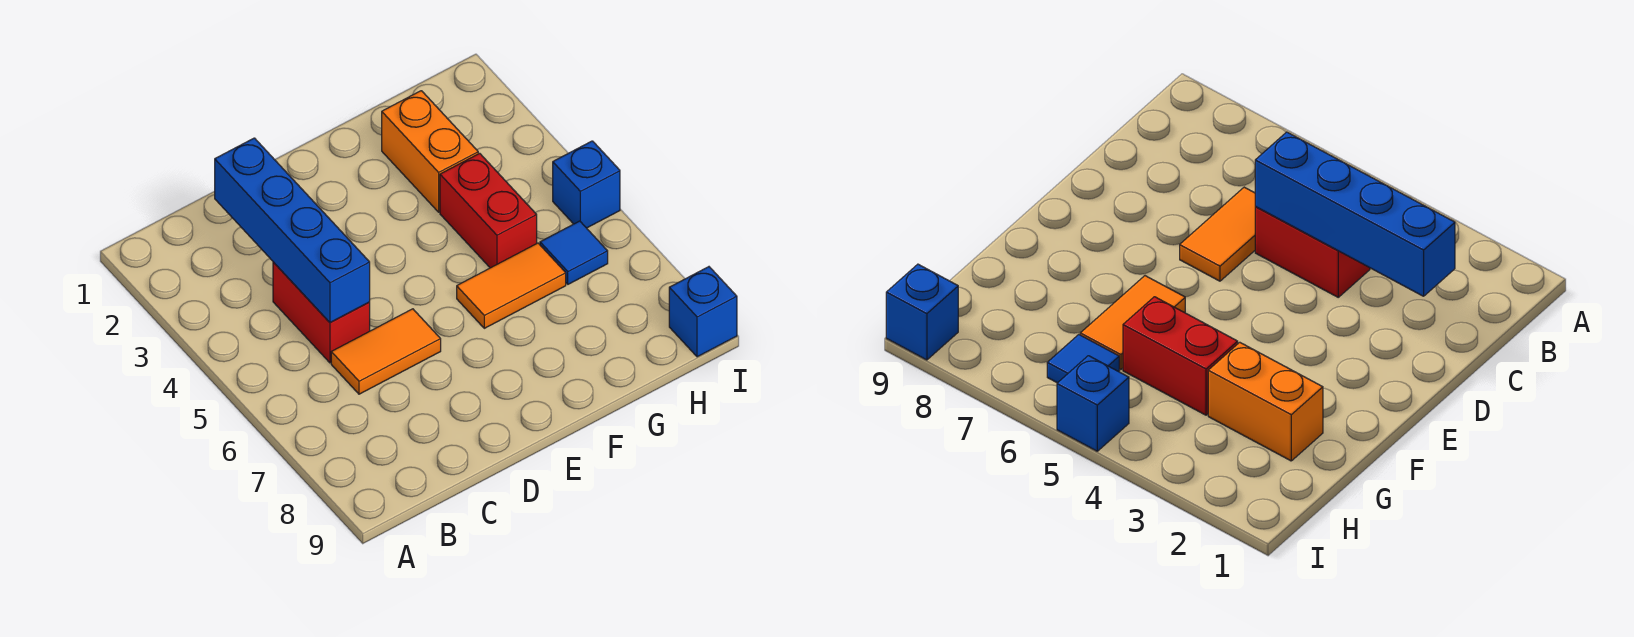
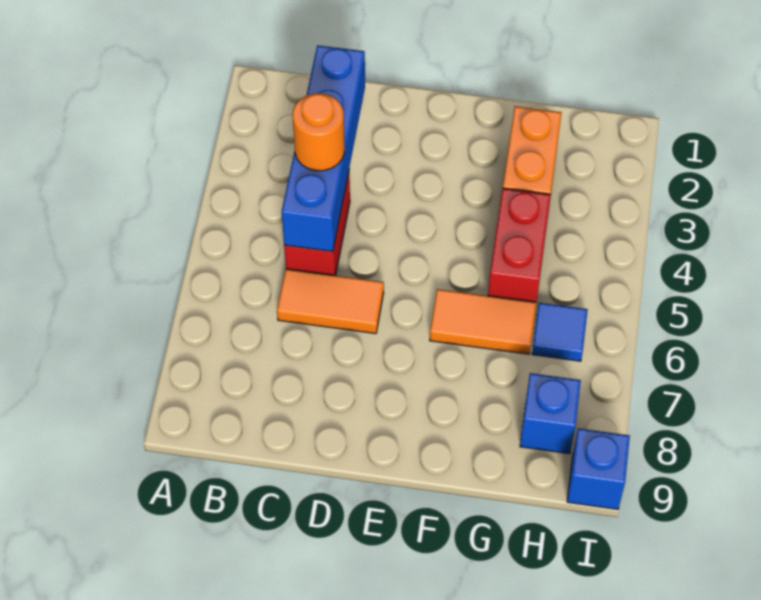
none -> orange 1x1 round brick [293,93,344,171]
blue 1x1 brick [553,141,620,228] -> blue 1x1 brick moved to [520,373,581,454]

